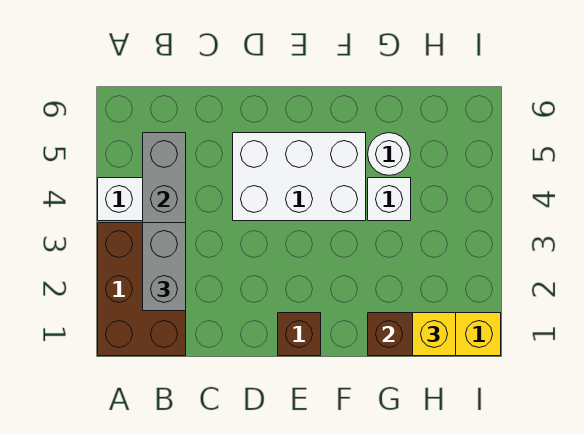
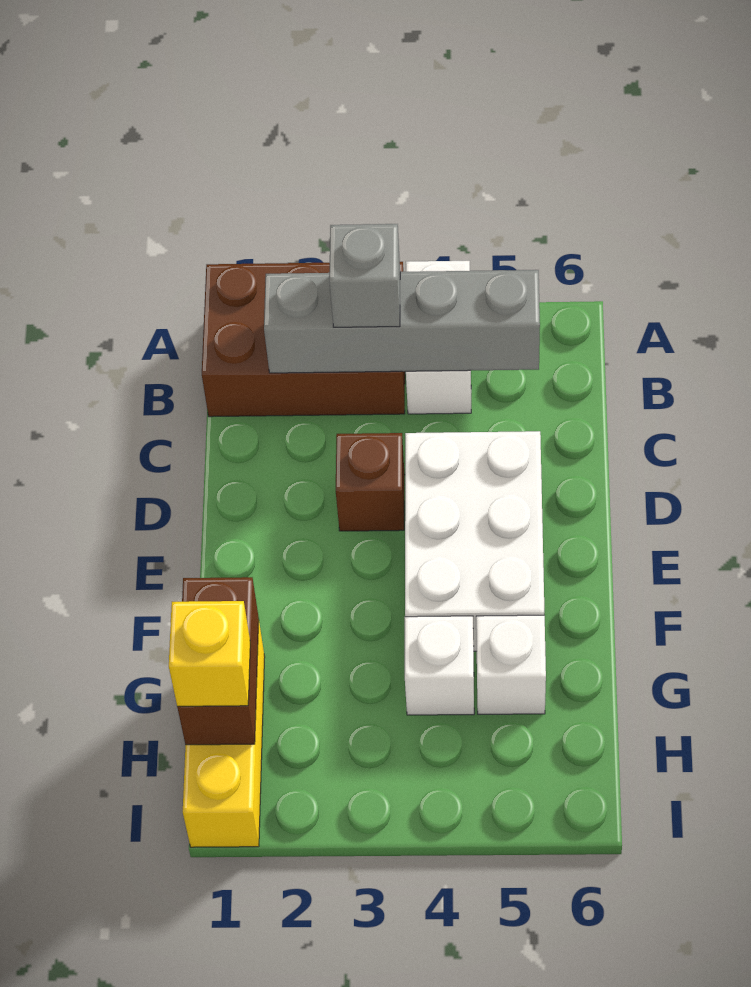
grey 1x2 brick [143,223,186,311] -> grey 1x1 brick [329,224,400,327]
brown 1x1 brick [278,313,321,356] -> brown 1x1 brick moved to [336,433,405,531]
white 1x1 round brick [368,133,410,175] -> white 1x1 brick [476,615,546,714]

